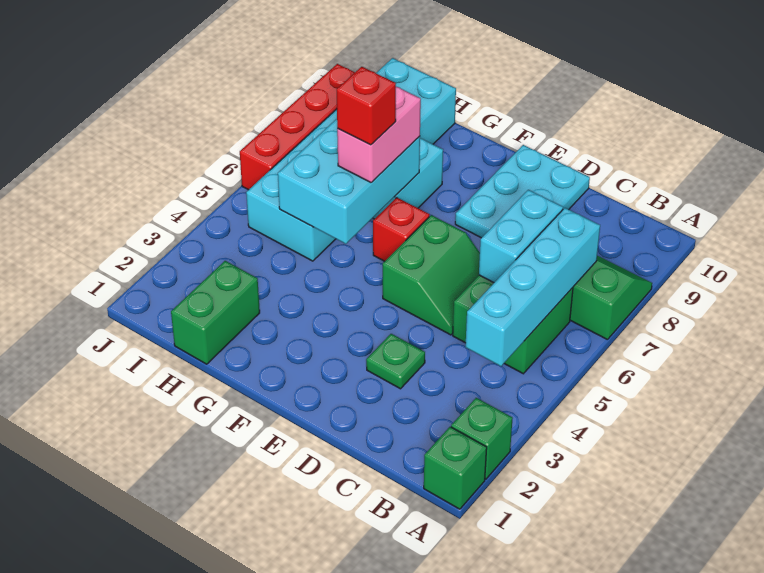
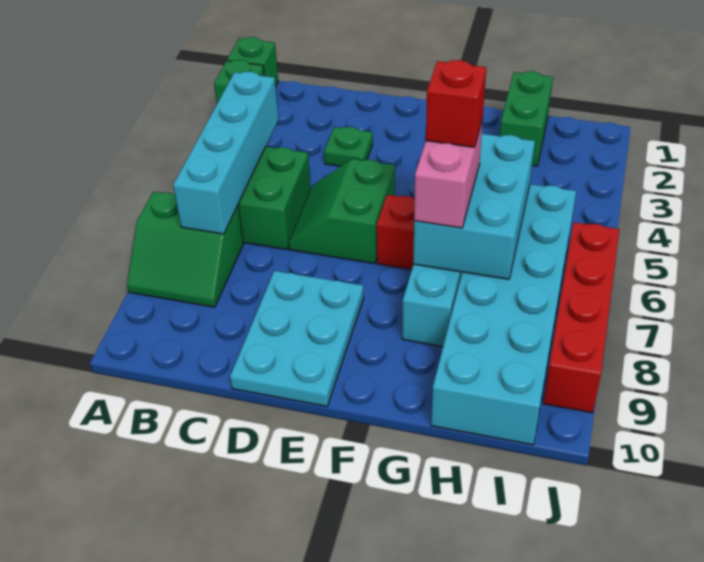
cyan 1x2 brick [479,190,563,283] -> none

